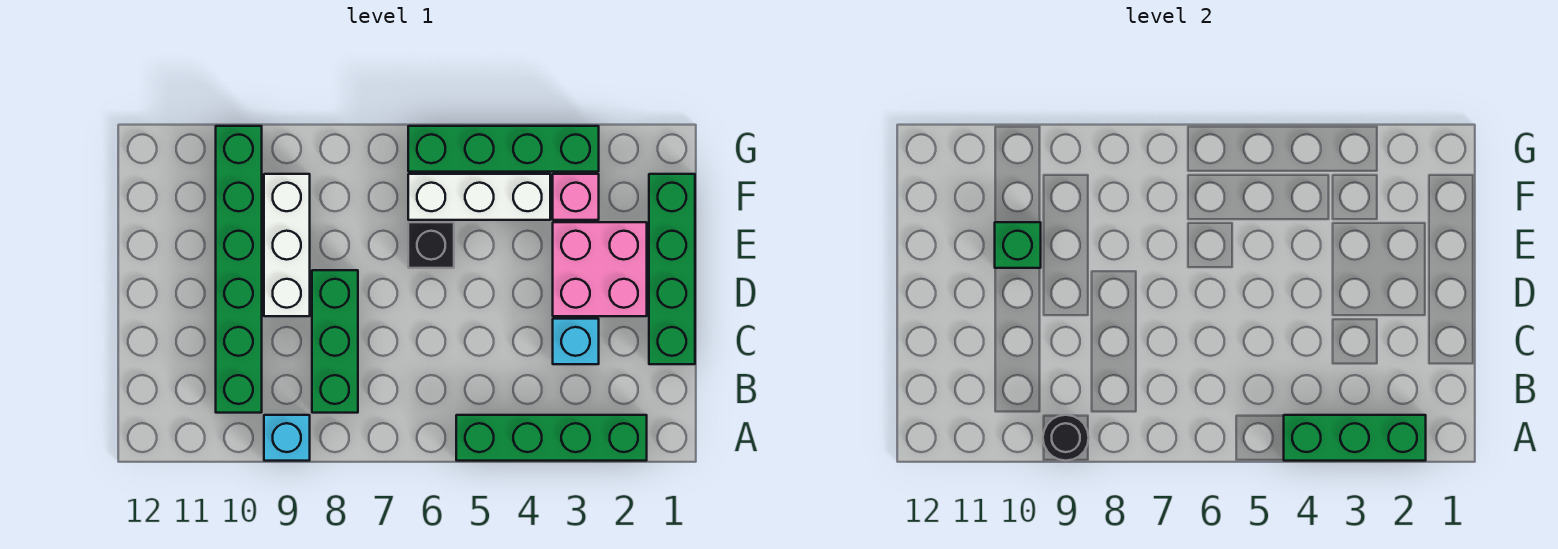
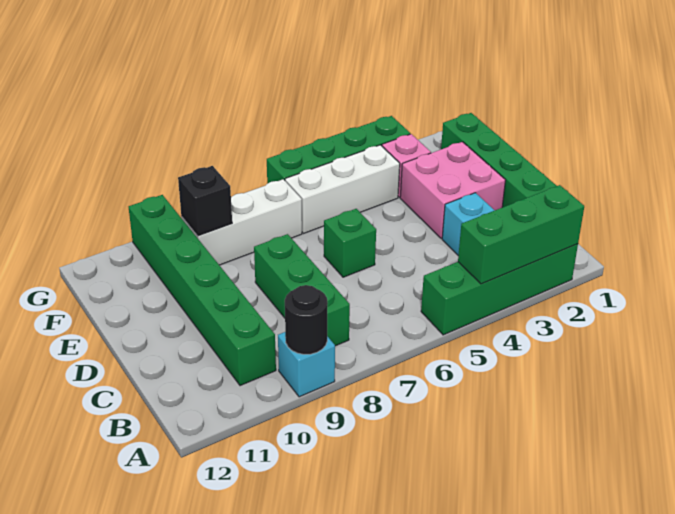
white 1x3 brick [264,174,310,316] -> white 1x3 brick turned to [181,179,302,265]
black 1x1 brick [408,222,454,268] -> black 1x1 brick moved to [178,166,232,236]
green 1x1 brick [995,222,1041,268] -> green 1x1 brick moved to [324,209,376,277]

